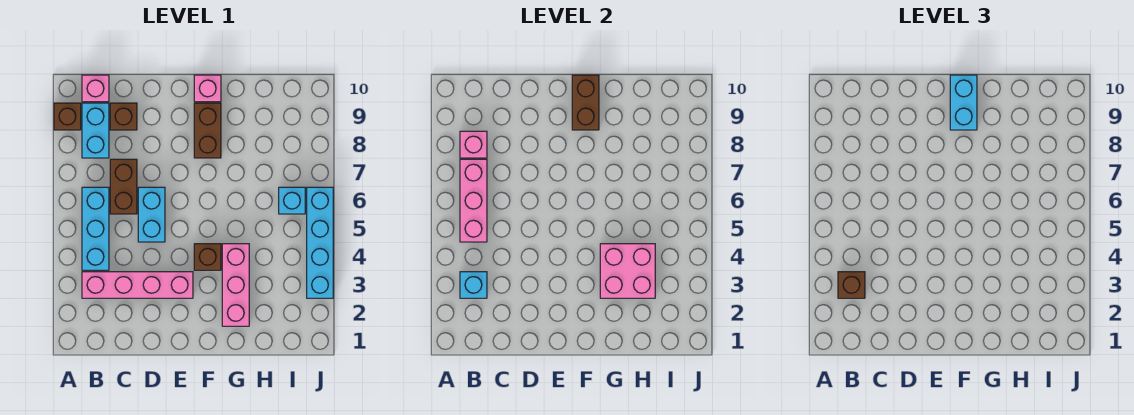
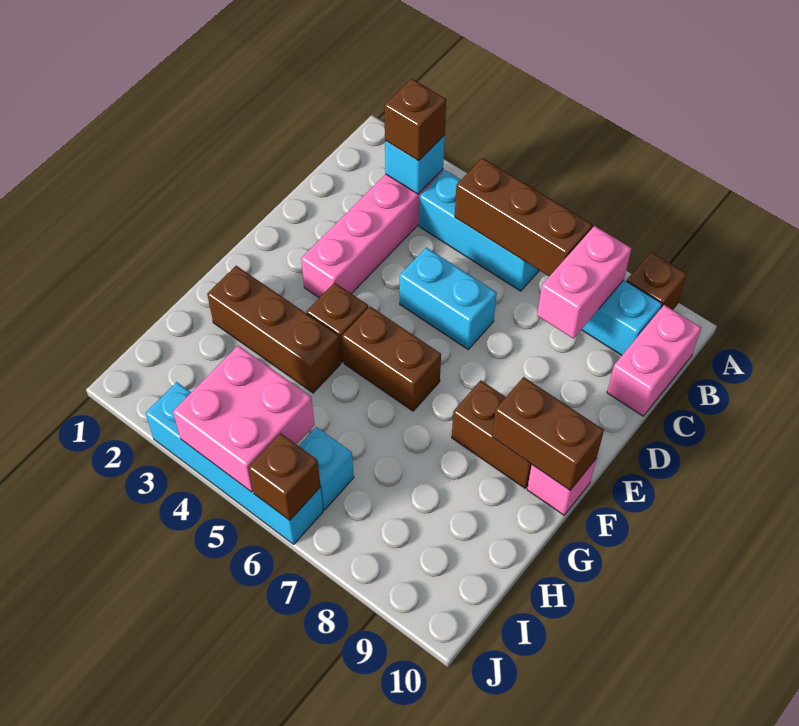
pink 1x3 brick [460,159,487,242] -> brown 1x3 brick [455,158,592,276]
pink 1x1 brick [460,131,487,158] -> pink 1x2 brick [537,226,631,338]
pink 1x1 brick [82,75,109,102] -> pink 1x2 brick [607,305,701,416]
brown 1x2 brick [110,159,137,214] -> brown 1x2 brick moved to [342,307,441,411]
brown 1x1 brick [110,103,137,130] -> brown 1x1 brick moved to [249,433,321,520]
cyan 1x2 brick [950,75,977,130] -> none
pink 1x3 brick [222,244,249,326] -> brown 1x3 brick [207,266,341,393]
pink 2x2 brick [600,244,655,298] -> pink 2x2 brick moved to [173,345,314,492]

